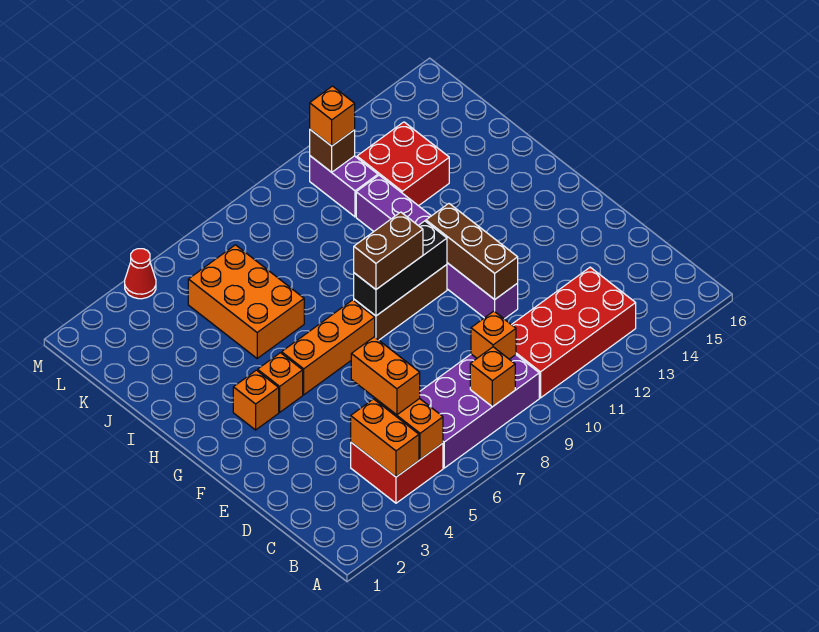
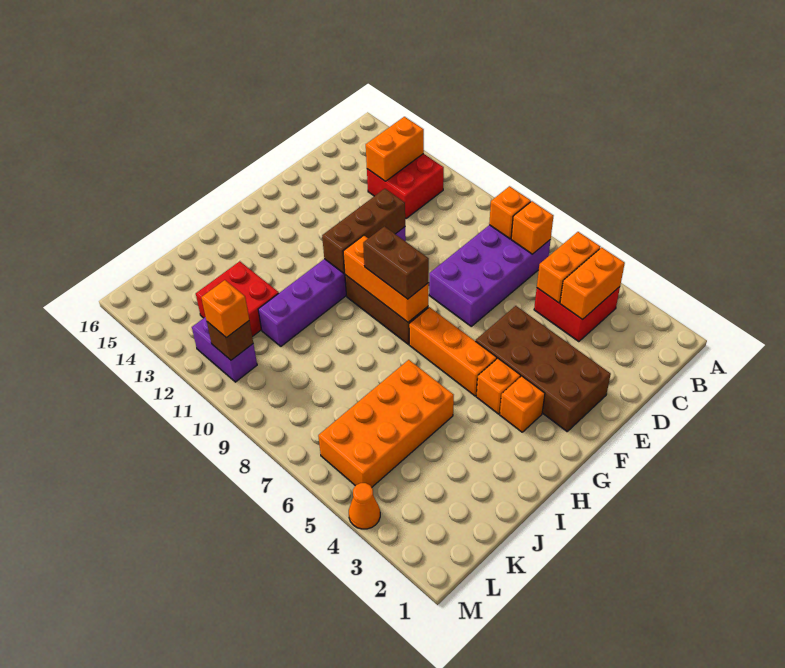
purple 2x4 brick [420,354,539,468] -> purple 2x4 brick turned to [429,225,551,326]
red 2x4 brick [512,267,636,398] -> red 2x2 brick [367,154,444,219]
orange 1x2 brick [351,337,420,415] -> orange 1x2 brick moved to [366,117,424,181]
orange 1x1 brick [471,311,516,359] -> orange 1x1 brick moved to [511,201,553,254]
none -> brown 2x4 brick [476,306,611,431]
black 1x3 brick [354,221,447,316] -> orange 1x3 brick [343,235,428,322]
orange 2x3 brick [188,245,304,358] -> orange 2x4 brick [318,360,454,487]
purple 1x2 brick [310,156,378,217] -> purple 1x2 brick turned to [192,317,257,382]
red 1x1 cone [125,249,156,299] -> orange 1x1 cone [349,483,380,529]

